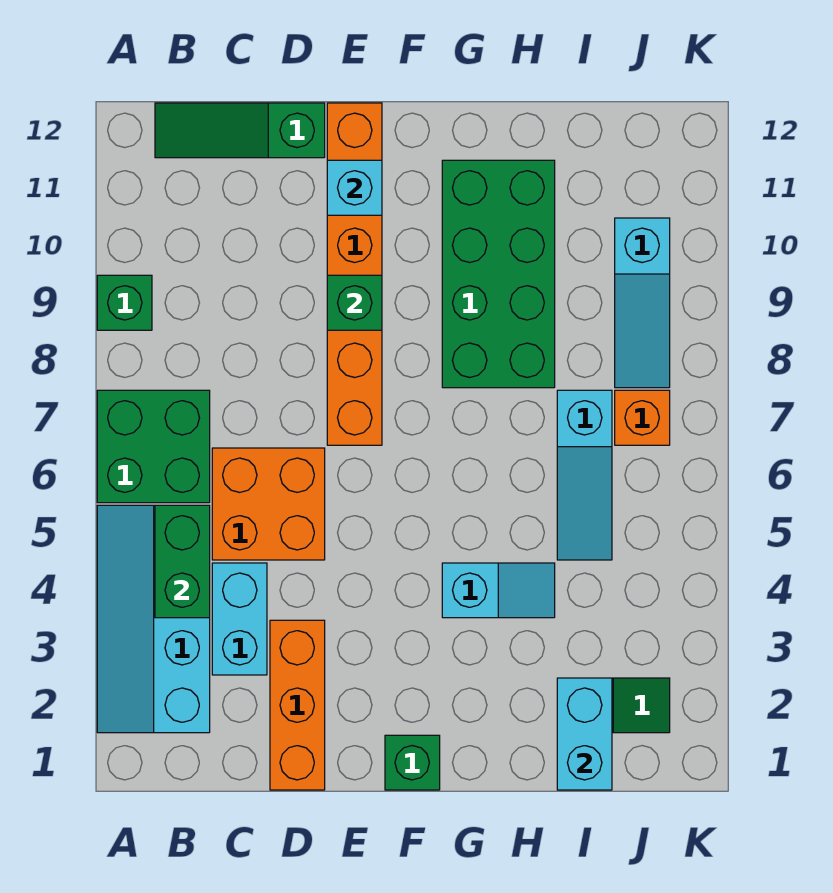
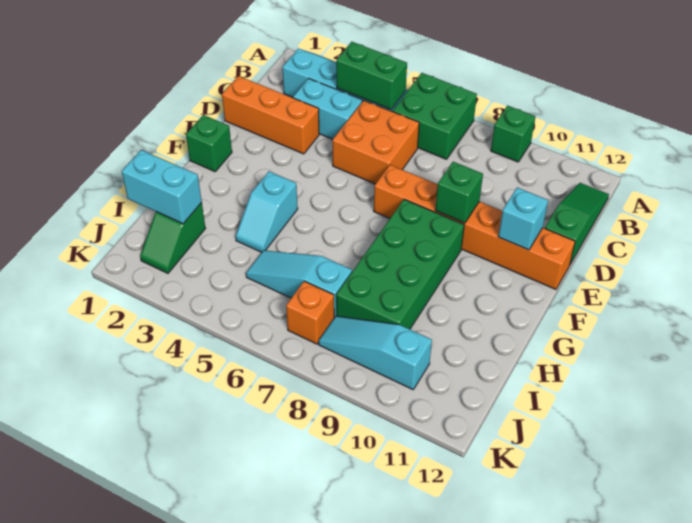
green 2x4 brick [442,160,555,388] -> green 2x4 brick turned to [336,199,464,329]

